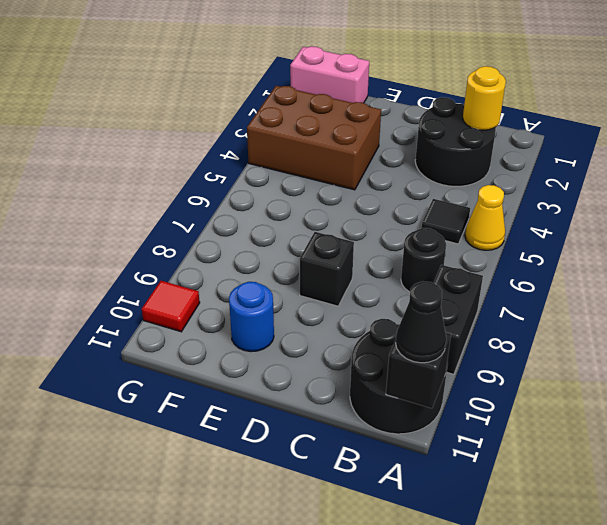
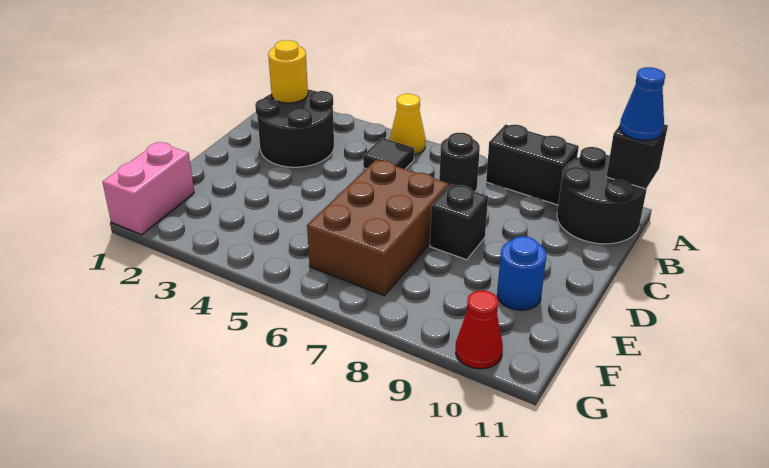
black 1x1 cone [396,281,446,363] -> blue 1x1 cone [620,67,665,140]
brown 2x3 brick [247,86,381,190] -> brown 2x3 brick moved to [307,160,449,296]
red 1x1 tile [142,281,200,332] -> red 1x1 cone [456,291,503,369]

